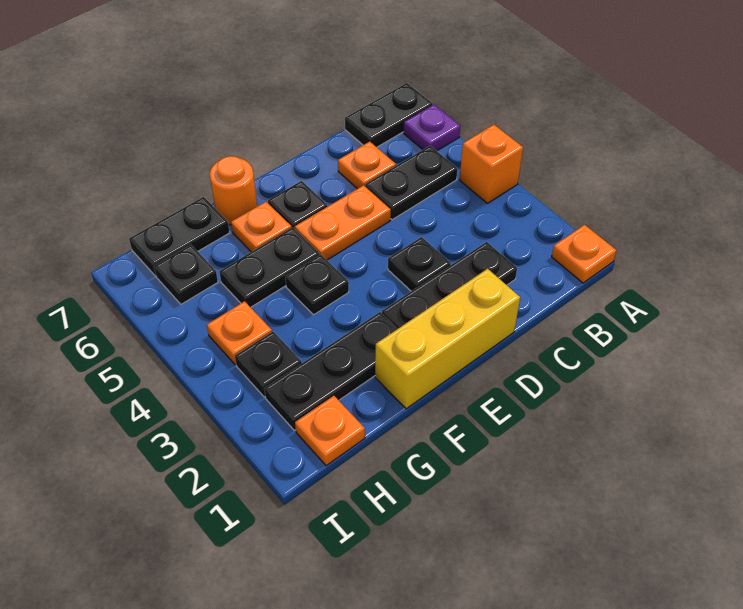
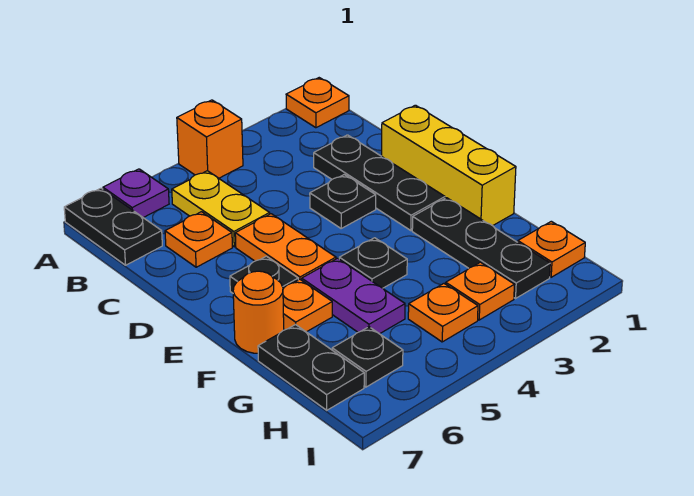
black 1x2 plate [365,146,457,220] -> yellow 1x2 plate [172,171,270,247]
black 1x2 plate [219,228,320,307] -> purple 1x2 plate [302,258,405,334]
black 1x1 plate [235,332,302,397] -> orange 1x1 plate [446,262,514,320]

